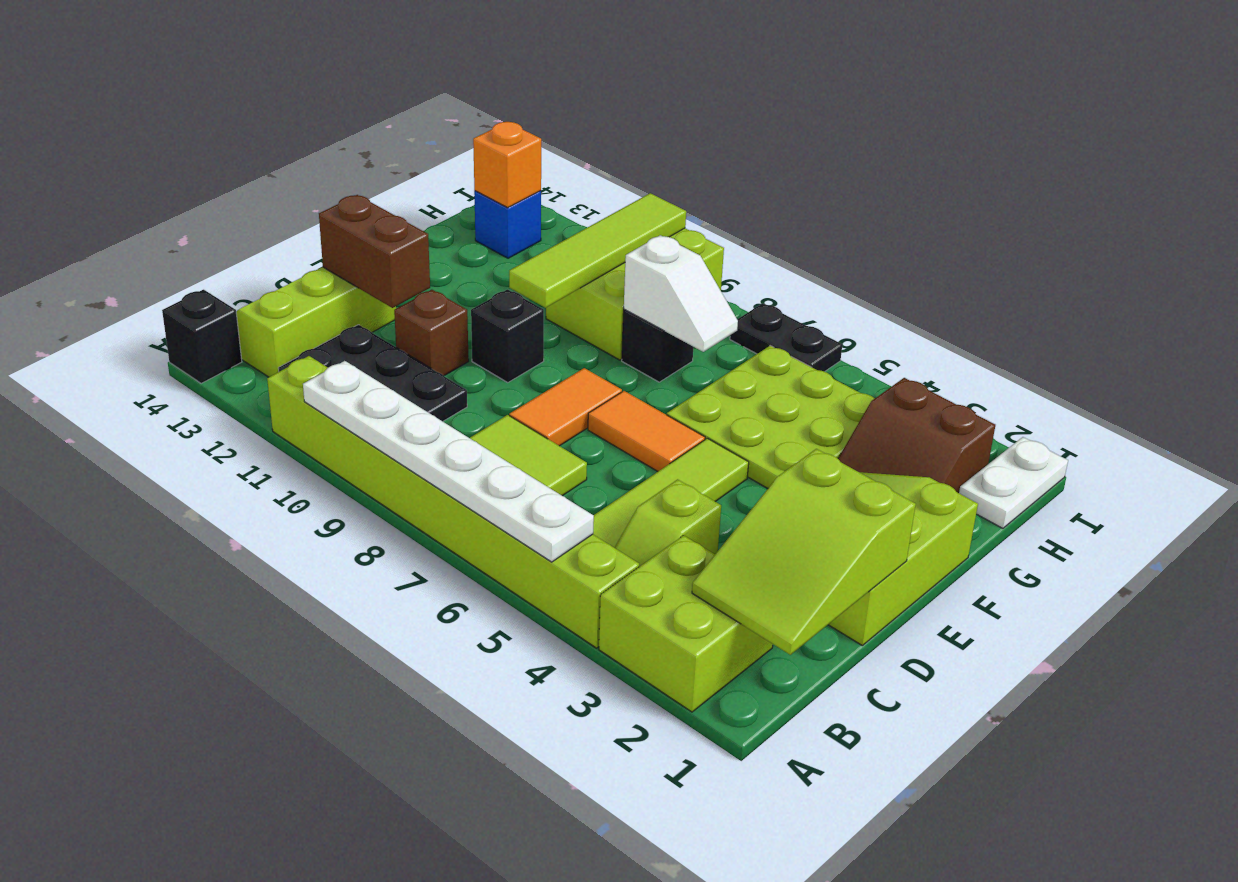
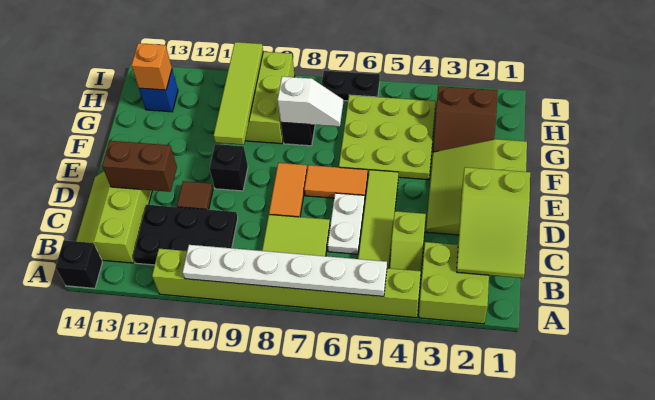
brown 1x1 brick [394,290,469,376] -> brown 1x1 tile [177,181,213,210]
white 1x2 plate [959,437,1068,528] -> white 1x2 plate moved to [327,193,365,254]

